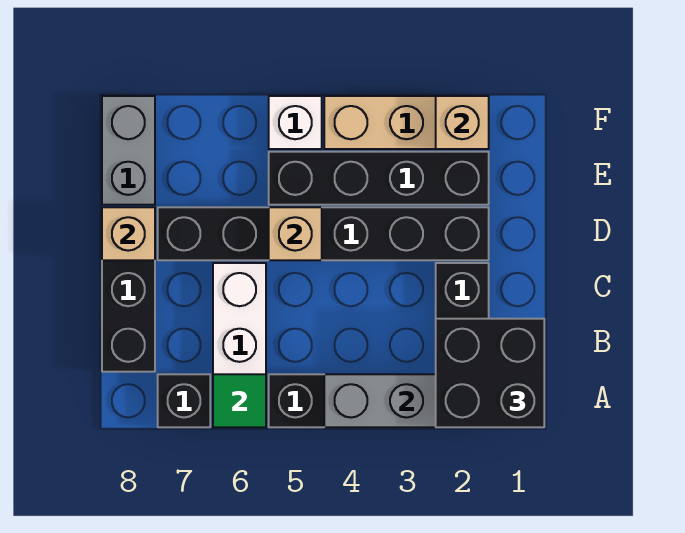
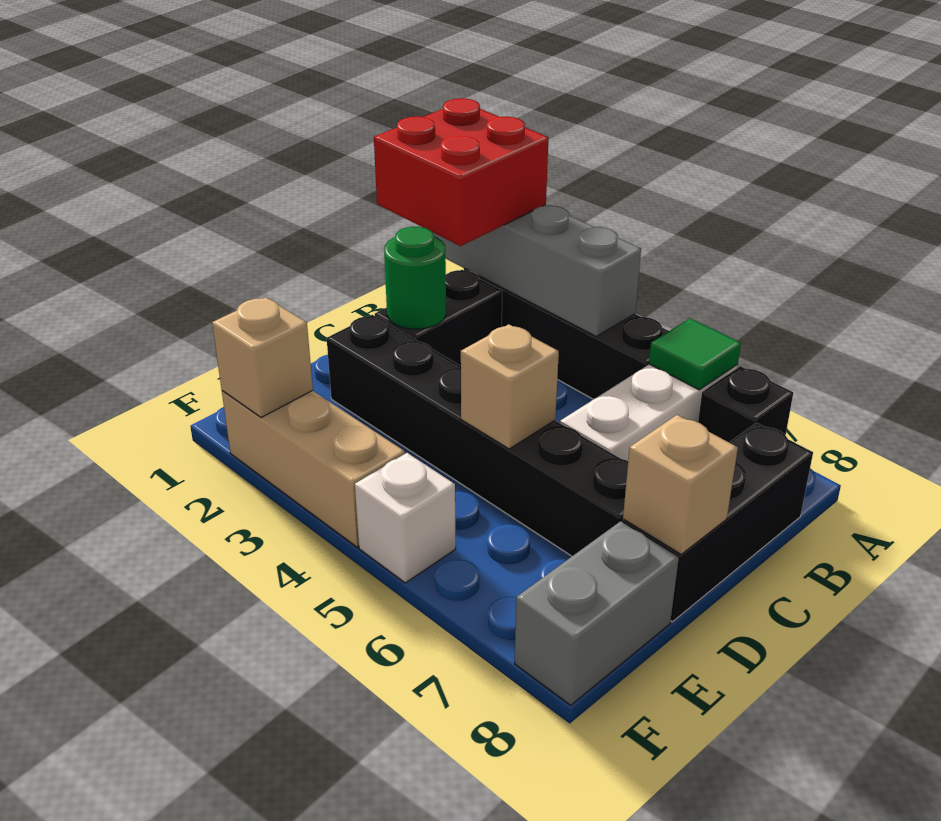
black 2x2 brick [436,319,544,427] -> red 2x2 brick [374,98,549,246]
none -> green 1x1 round brick [384,227,446,329]
black 1x4 brick [269,152,489,205] -> none

